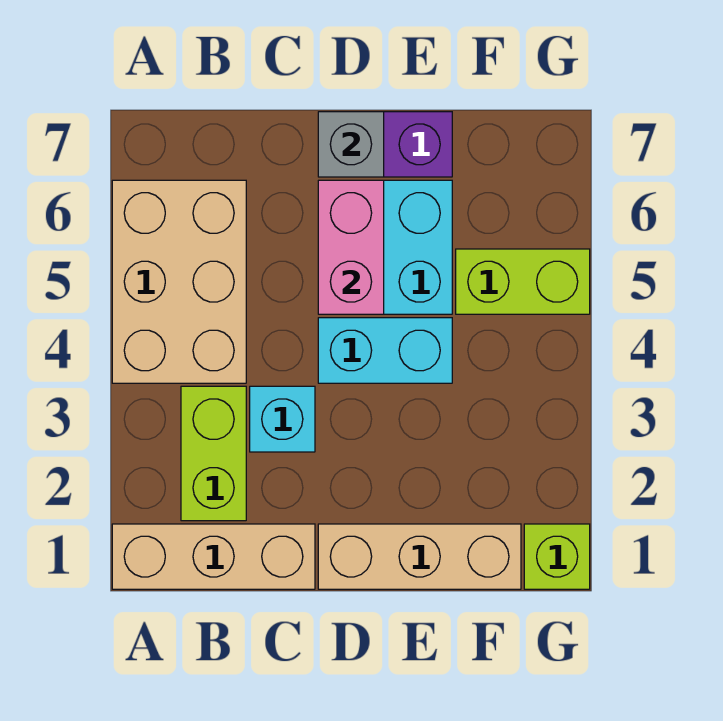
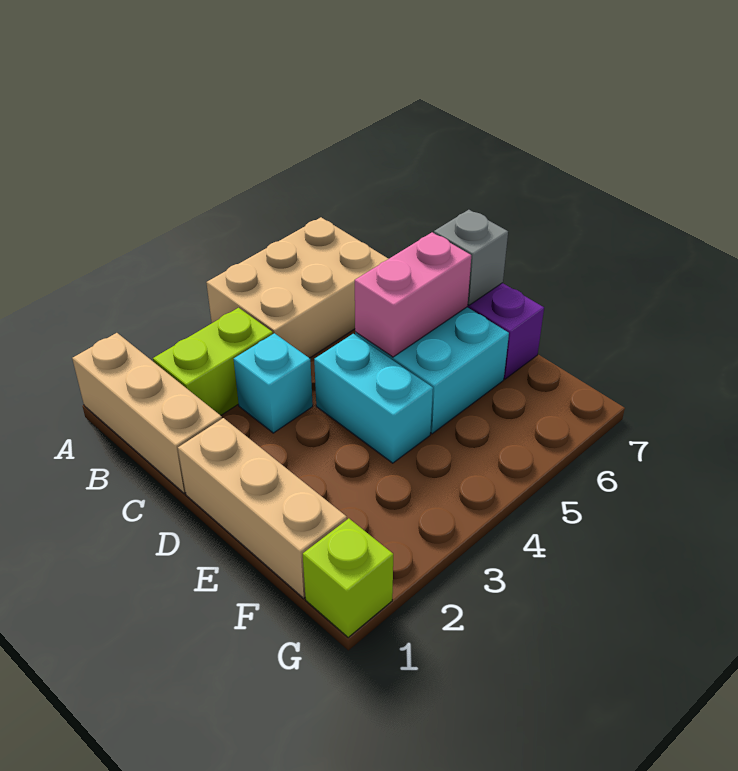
lime 1x2 brick [456,249,590,314] -> none

